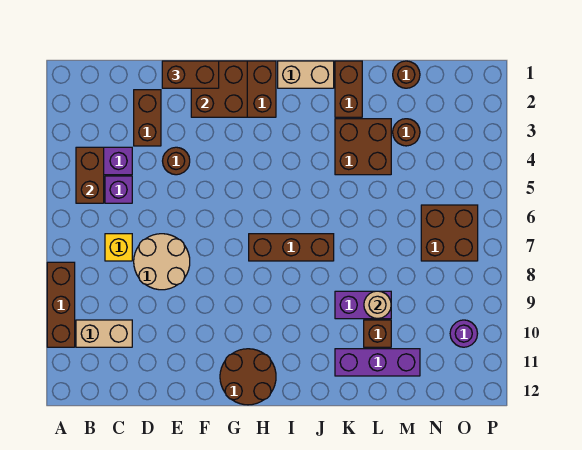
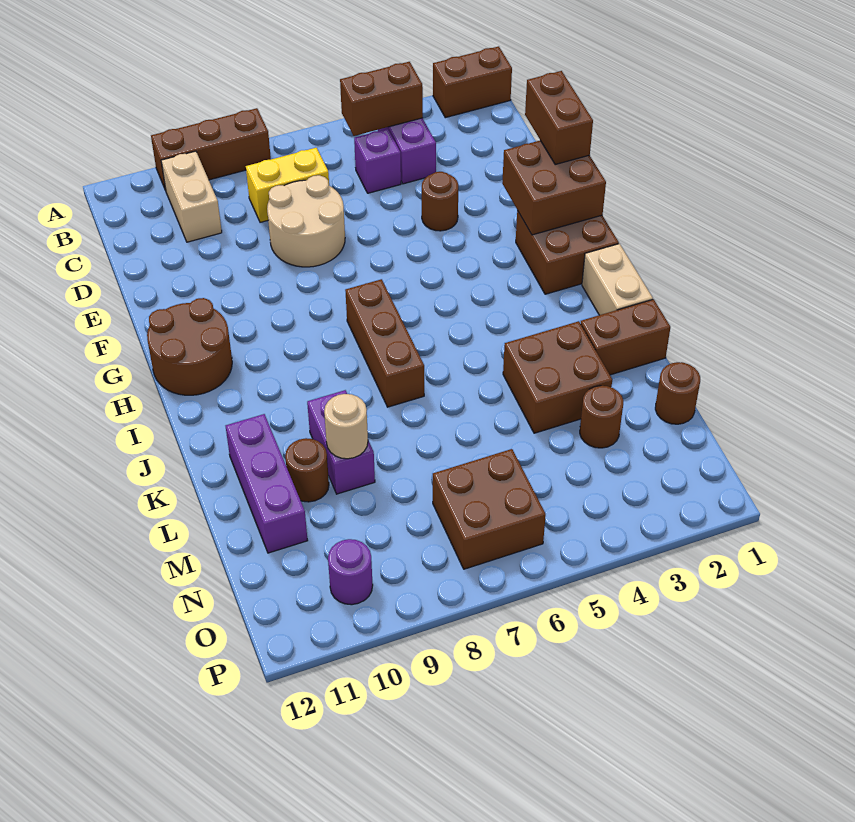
yellow 1x1 brick [105,234,132,261] -> yellow 1x2 brick [246,148,329,222]
brown 1x2 brick [134,90,161,146] -> brown 1x2 brick moved to [433,46,512,118]
brown 1x1 brick [364,320,391,347] -> brown 1x1 round brick [285,438,329,502]

